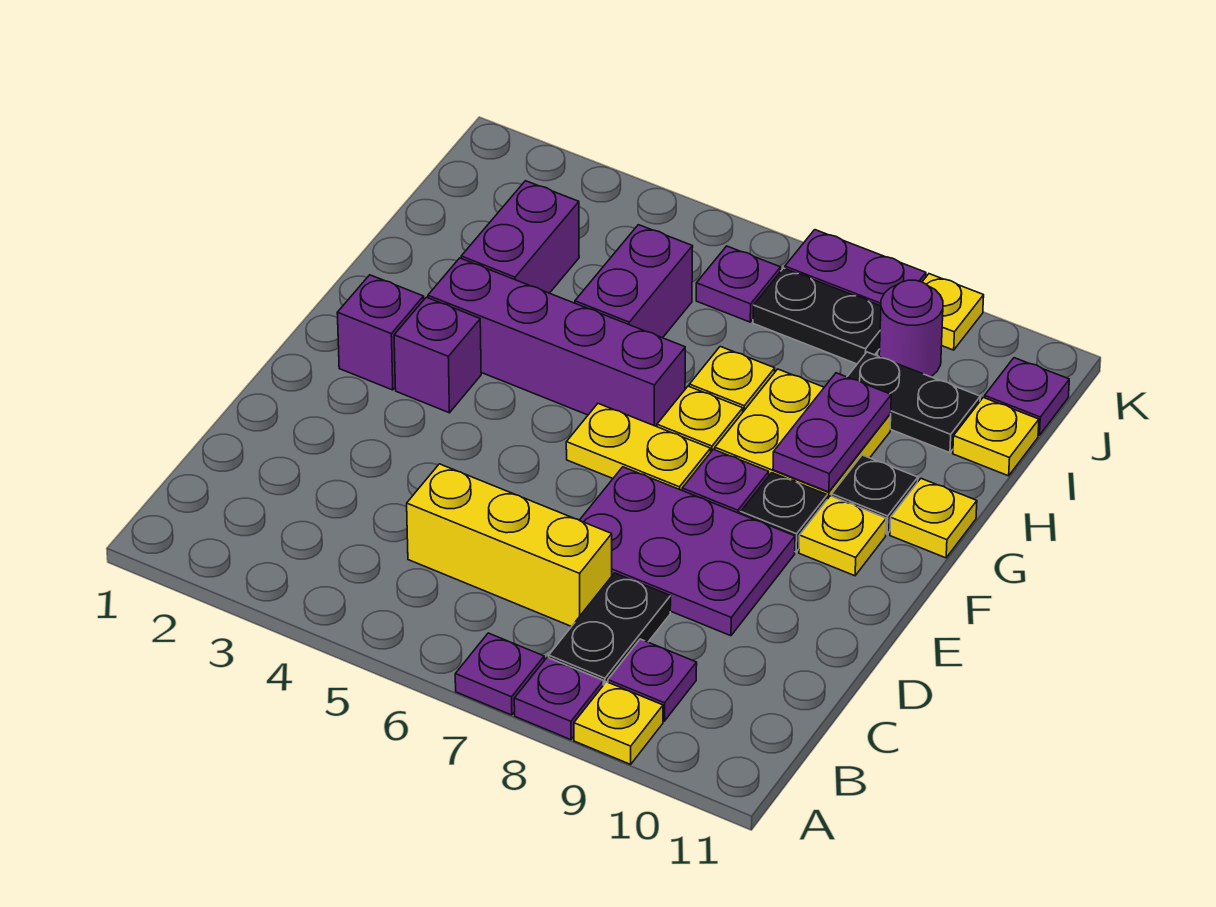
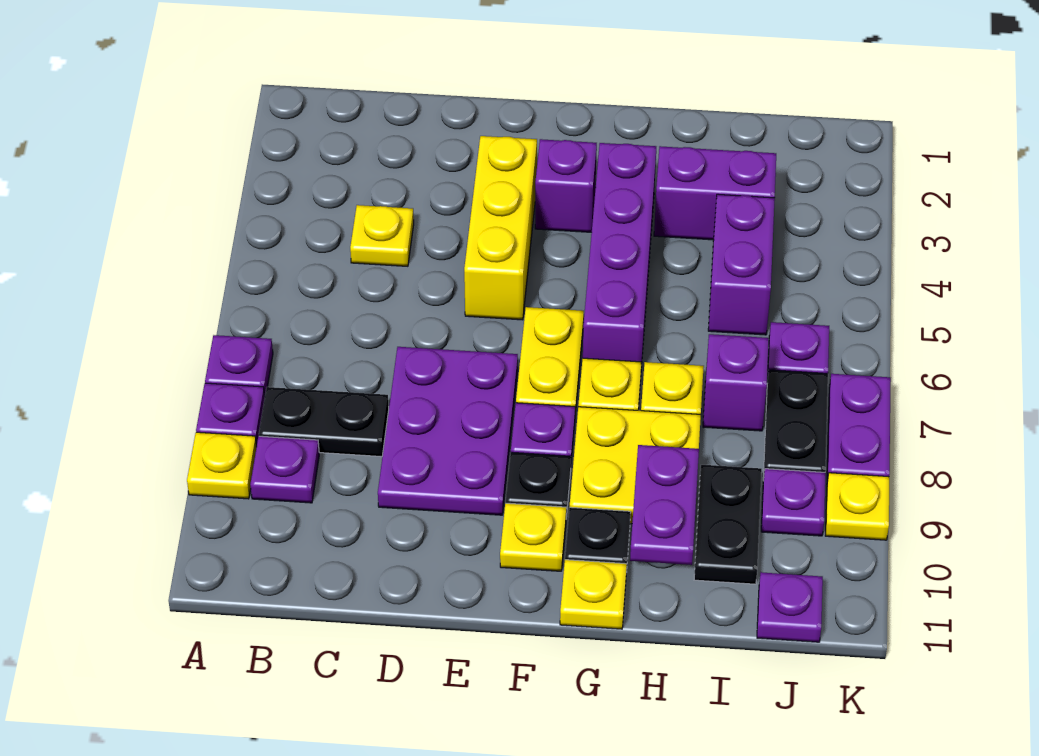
yellow 1x3 brick [407,464,612,627] -> yellow 1x3 brick moved to [464,136,537,320]
purple 1x1 brick [337,275,424,390] -> purple 1x1 brick moved to [703,334,769,431]
purple 1x2 plate [773,373,891,492] -> purple 1x2 plate turned to [630,445,699,565]
purple 1x2 brick [575,225,693,338] -> purple 1x2 brick turned to [708,194,775,335]
yellow 1x1 plate [953,397,1039,476] -> yellow 1x1 plate moved to [350,205,414,266]
purple 1x1 round brick [879,280,943,377] -> purple 1x1 plate [761,469,825,536]

